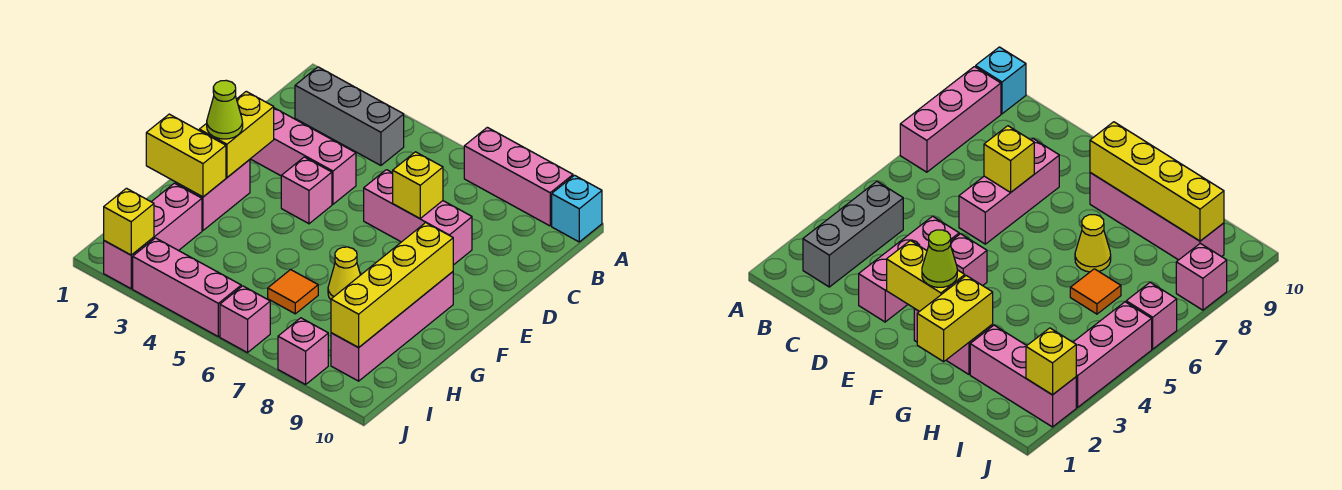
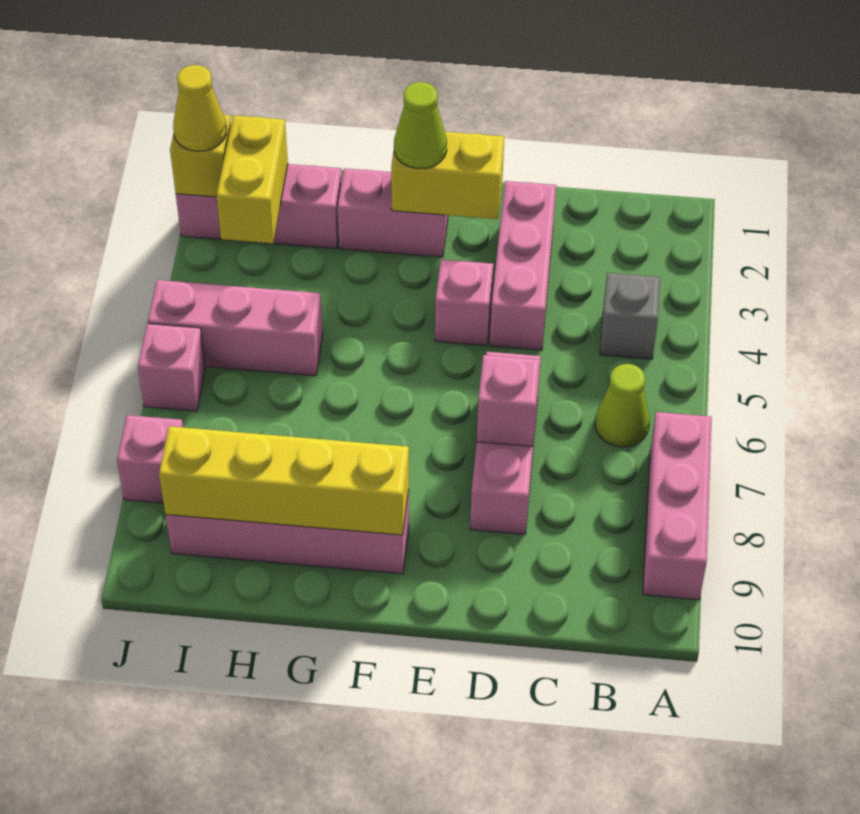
cyan 1x1 brick [552,175,602,242] -> none
grey 1x3 brick [295,67,404,165] -> grey 1x1 brick [600,273,660,359]
none -> lime 1x1 cone [595,364,650,447]
yellow 1x1 brick [393,152,443,218] -> pink 1x1 brick [477,355,540,447]
yellow 1x2 brick [146,114,226,197] -> yellow 1x2 brick moved to [217,115,288,243]
yellow 1x1 cone [328,247,360,300] -> yellow 1x1 cone moved to [173,65,226,151]
orange 1x1 tile [268,270,318,314] -> none
pink 1x3 brick [133,238,241,337] -> pink 1x3 brick turned to [148,280,323,376]

